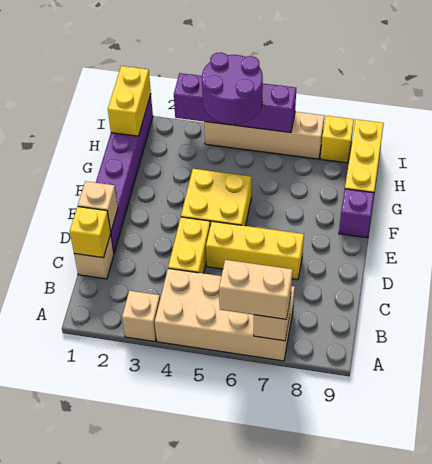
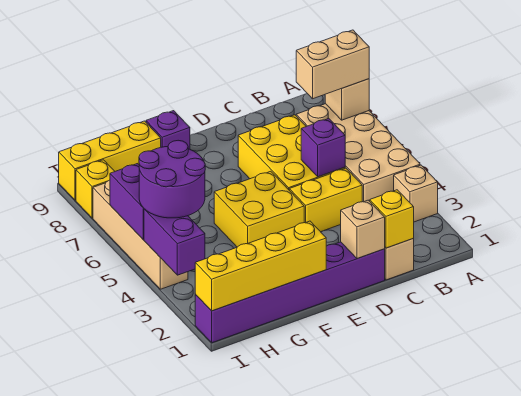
tan 1x2 brick [219,260,293,319] -> tan 1x2 brick turned to [296,30,369,99]
none -> purple 1x1 brick [301,119,345,177]
yellow 1x3 brick [206,221,304,280] -> yellow 2x3 brick [238,115,345,190]
yellow 1x2 brick [108,66,151,136] -> yellow 1x4 brick [195,221,326,311]

